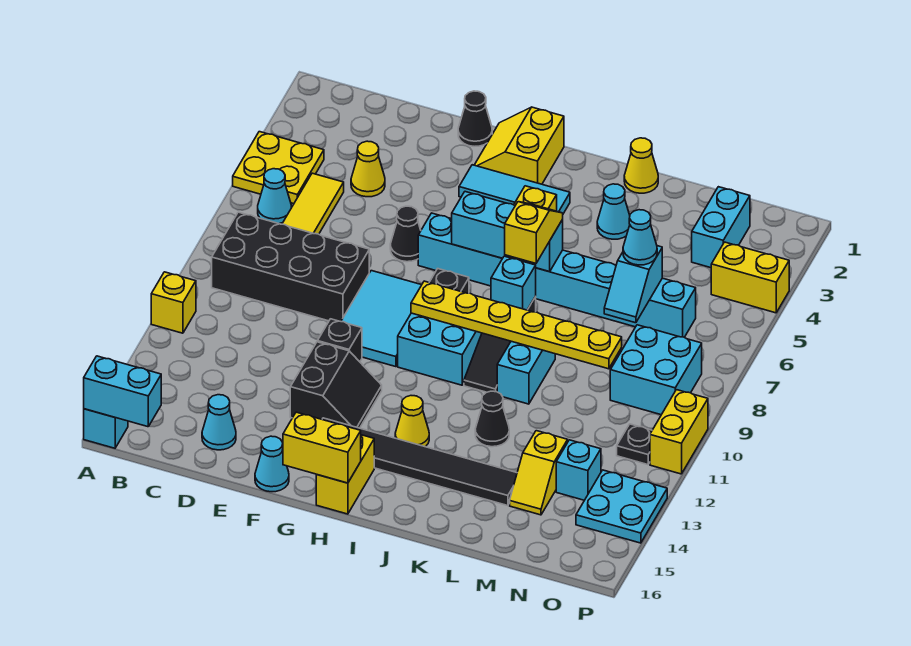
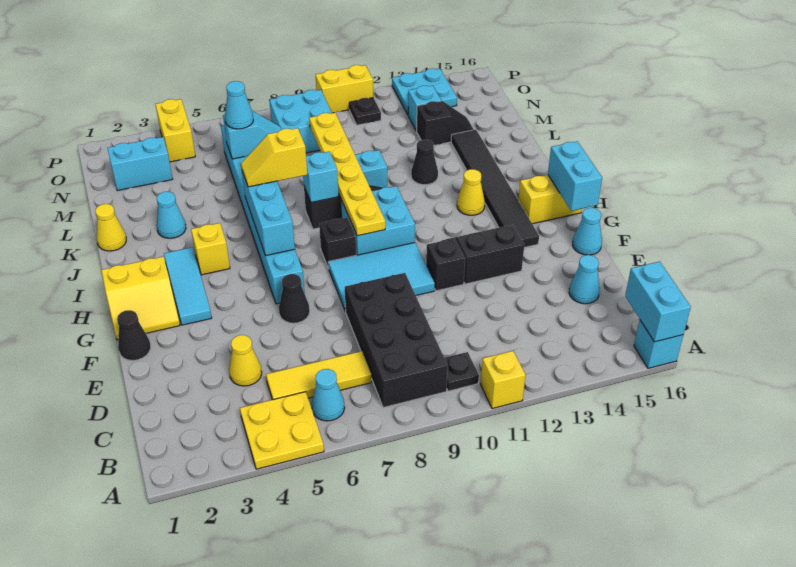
none -> black 1x1 plate [445,352,479,391]
yellow 1x2 brick [283,412,361,483] -> cyan 1x2 brick [548,141,602,211]
yellow 1x2 slope [510,431,568,515] -> black 1x2 slope [417,101,474,145]

